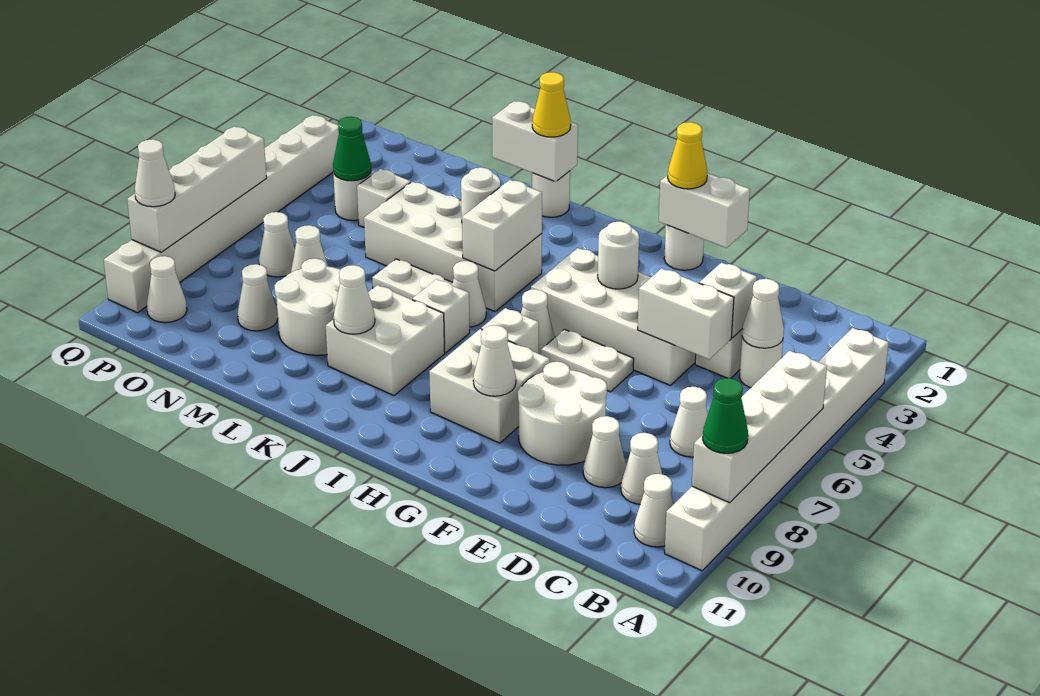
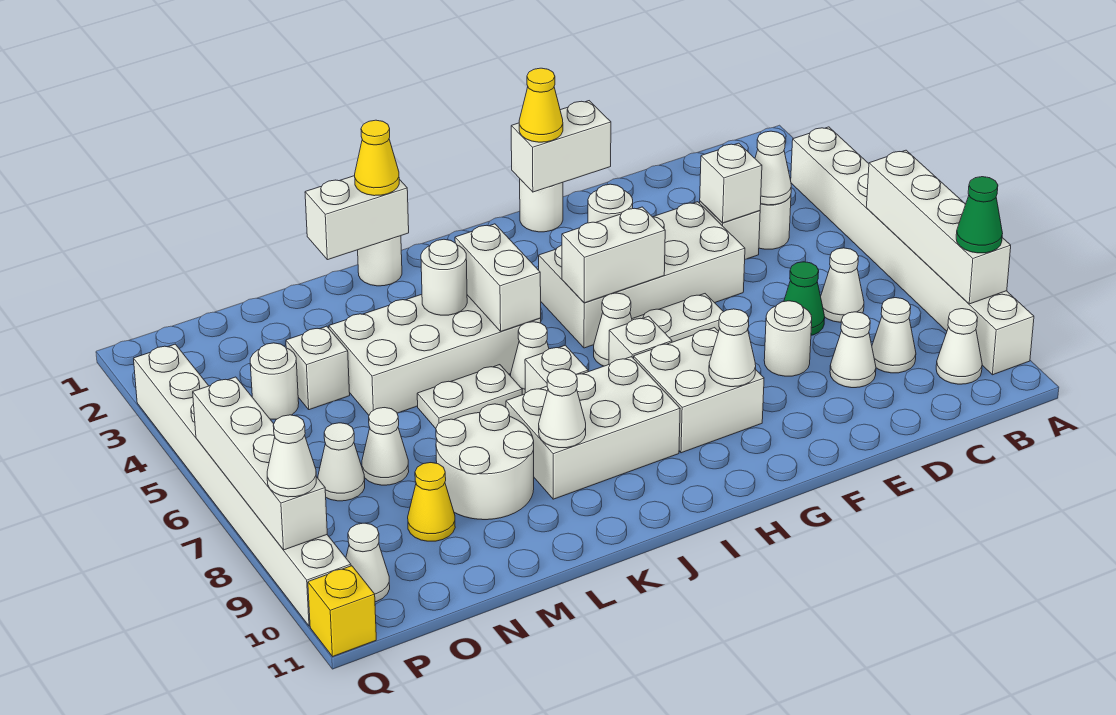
white 1x2 brick [637,269,734,359] -> white 1x2 brick moved to [562,207,665,303]
white 2x2 round brick [518,362,607,465] -> white 1x1 round brick [764,301,812,376]
white 2x2 brick [326,285,445,396] -> white 2x3 brick [506,357,680,499]
white 1x1 cone [238,264,278,331] -> yellow 1x1 cone [408,463,455,541]
green 1x1 cone [333,117,371,181] -> green 1x1 cone moved to [784,262,825,335]
none -> yellow 1x1 brick [308,566,376,657]

